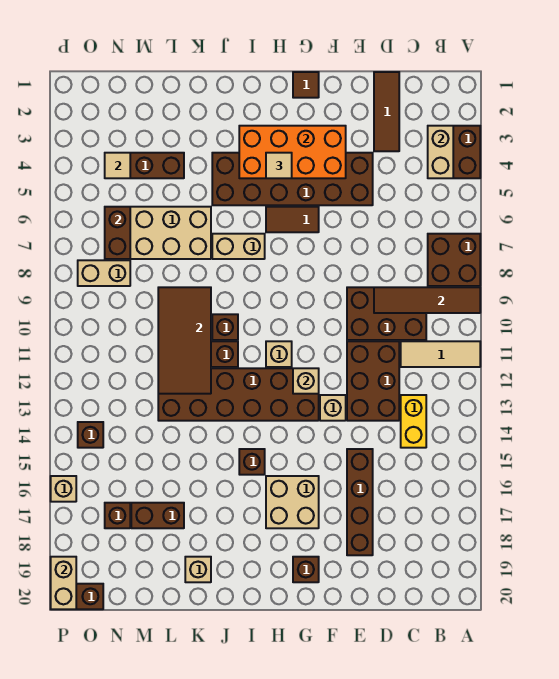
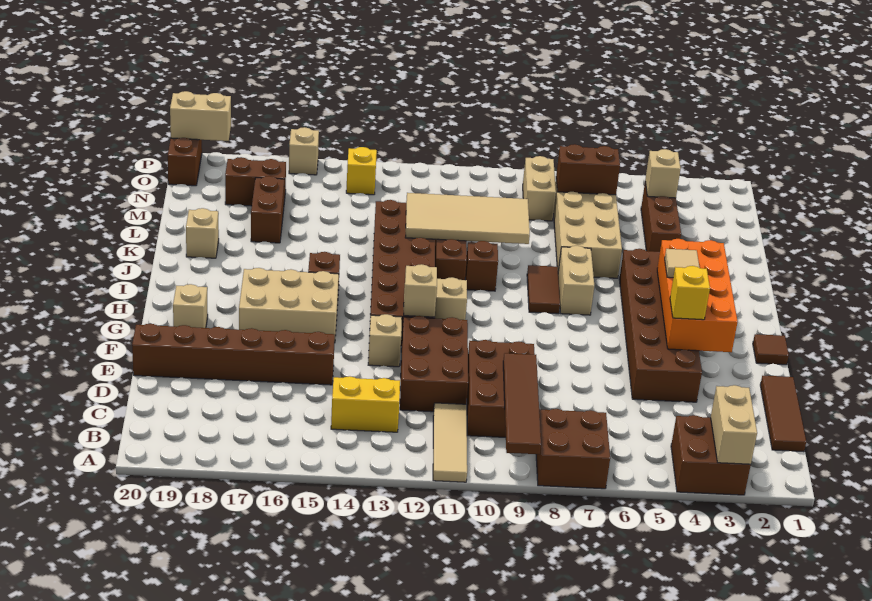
tan 1x2 brick [428,126,453,178] -> tan 1x2 brick turned to [711,385,757,465]
brown 1x3 tile [374,72,399,151] -> brown 1x3 tile turned to [760,376,806,452]
brown 2x3 brick [347,341,399,421] -> brown 2x3 brick turned to [400,316,468,412]
brown 1x4 brick [347,449,373,555] -> brown 1x6 brick [132,324,335,385]
none -> yellow 1x1 brick [670,266,710,320]
brown 1x2 tile [266,207,319,232] -> brown 1x2 tile moved to [527,265,560,314]
tan 2x2 brick [266,476,319,528] -> tan 2x3 brick [239,268,339,343]
brown 1x1 brick [293,557,319,582] -> tan 1x1 brick [173,284,208,328]
brown 2x4 tile [158,287,211,394] -> tan 2x4 tile [405,193,530,244]
tan 1x1 tile [105,153,130,178] -> tan 1x1 brick [645,149,681,198]
brown 1x1 brick [105,503,130,528] -> brown 1x2 brick [225,157,286,206]
brown 1x1 brick [78,422,103,448] -> yellow 1x1 brick [346,147,377,195]

